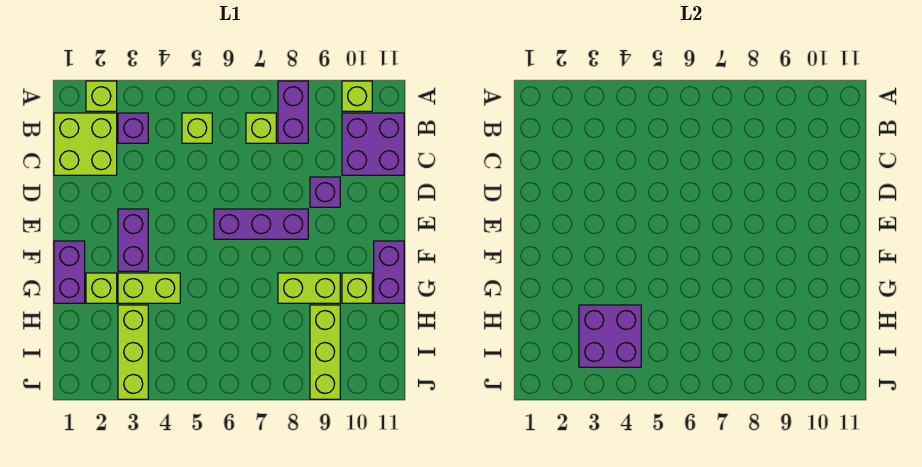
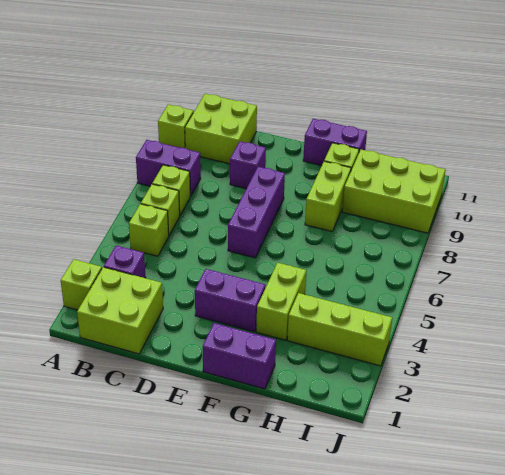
purple 2x2 brick [342,113,404,175] -> lime 2x2 brick [185,94,257,164]
lime 1x1 brick [86,273,117,303] -> lime 1x1 brick moved to [141,184,180,235]
purple 2x2 brick [579,305,641,367] -> none
lime 1x3 brick [310,305,340,399] -> lime 2x3 brick [342,150,446,233]

